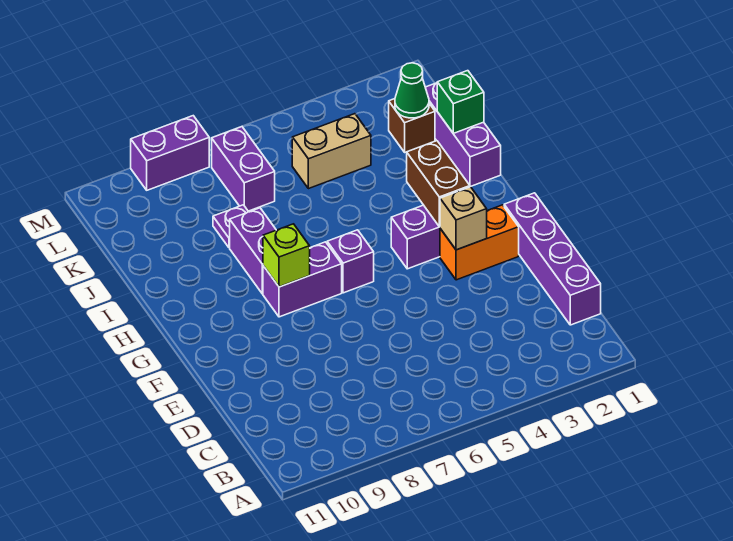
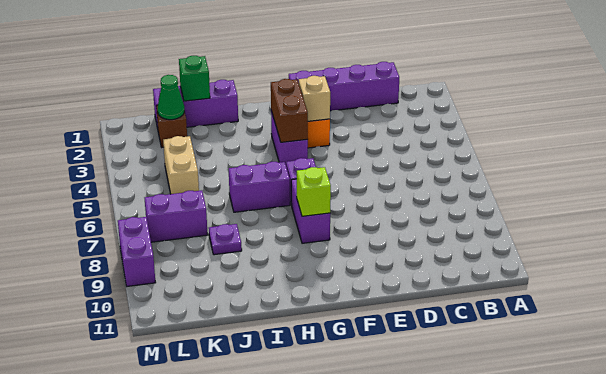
brown 1x2 brick [407,141,470,227] -> brown 1x2 brick turned to [271,79,308,142]
purple 1x2 brick [230,208,276,294] -> purple 1x2 brick moved to [229,162,290,212]

